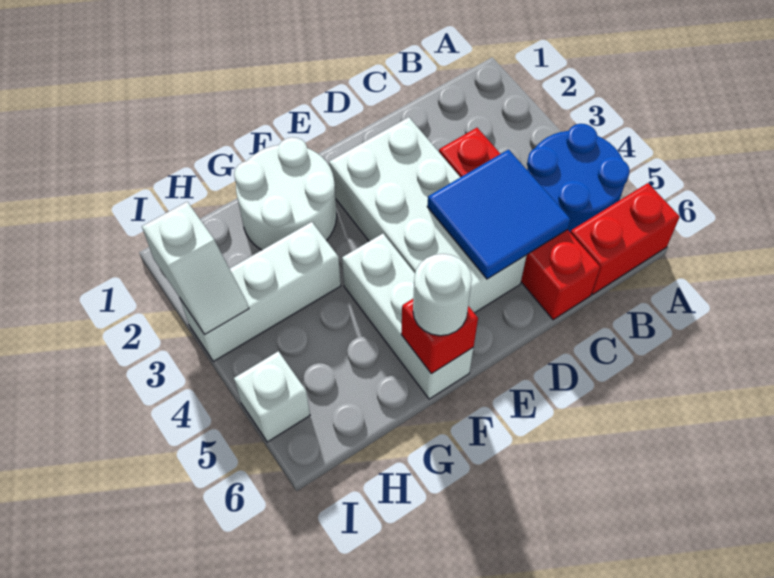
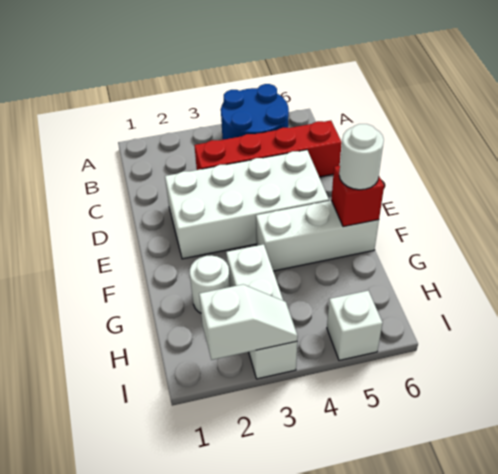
red 1x2 brick [570,183,680,295] -> none
blue 2x2 tile [427,150,570,279] -> none
white 2x2 round brick [234,137,337,250] -> white 1x1 round brick [190,256,230,313]

